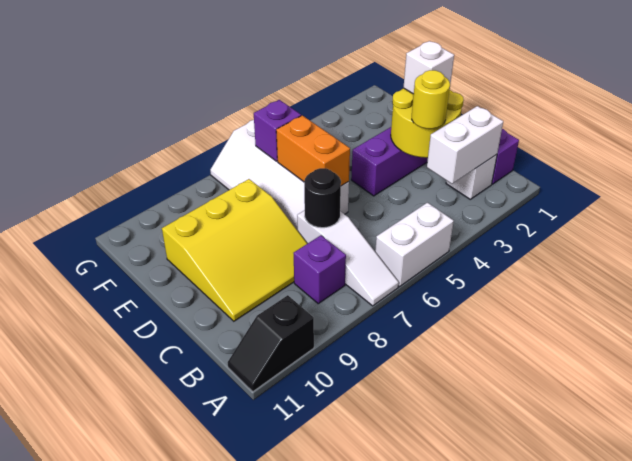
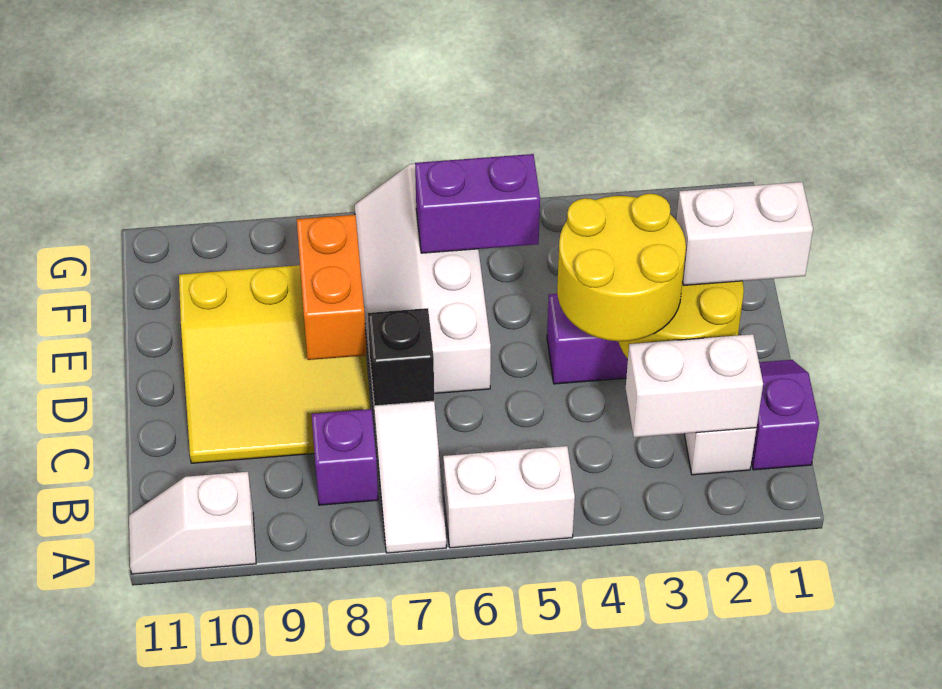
black 1x2 slope [228,295,314,392] -> white 1x2 slope [129,472,256,574]
yellow 1x1 round brick [412,70,450,129] -> yellow 2x2 round brick [557,194,686,341]
black 1x1 round brick [304,168,341,228] -> black 1x1 brick [368,308,434,406]
white 1x1 brick [403,41,454,94] -> white 1x2 brick [676,182,813,285]
orange 1x2 brick [276,115,350,186] -> orange 1x2 brick moved to [297,215,367,360]
purple 1x1 brick [254,100,301,161] -> purple 1x2 brick [415,154,540,253]

